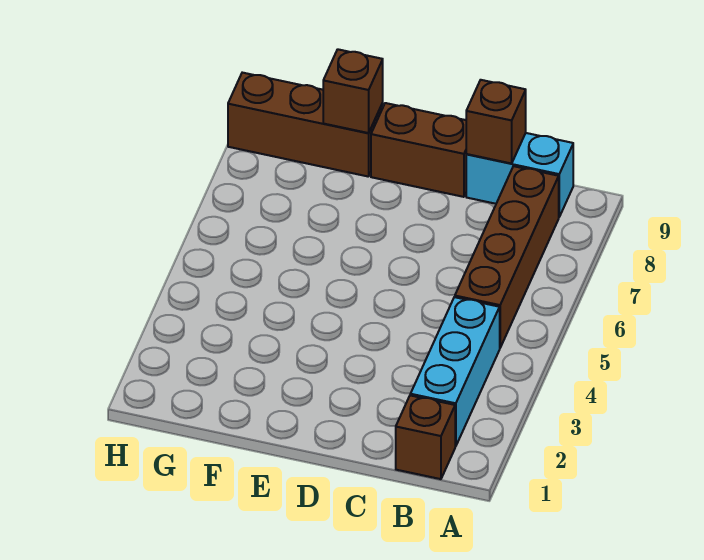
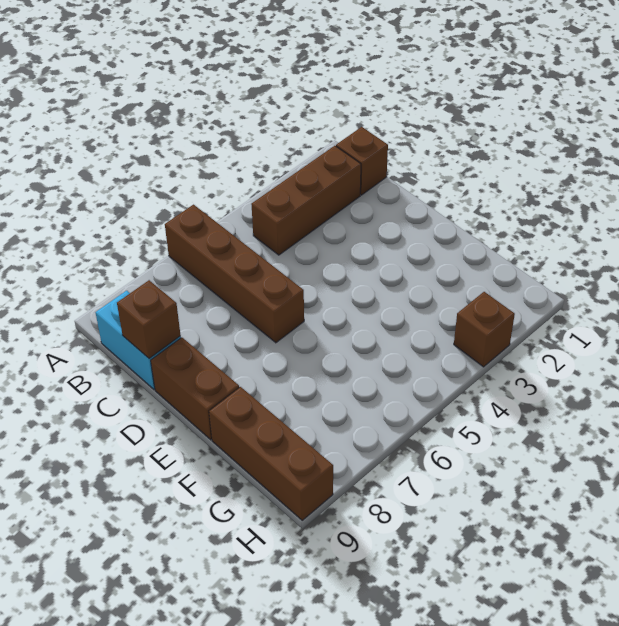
cyan 1x3 brick [410,297,500,446] -> brown 1x3 brick [251,146,361,255]
brown 1x4 brick [455,166,559,347] -> brown 1x4 brick turned to [165,205,304,343]
brown 1x1 brick [323,49,383,133] -> brown 1x1 brick moved to [454,292,515,367]

